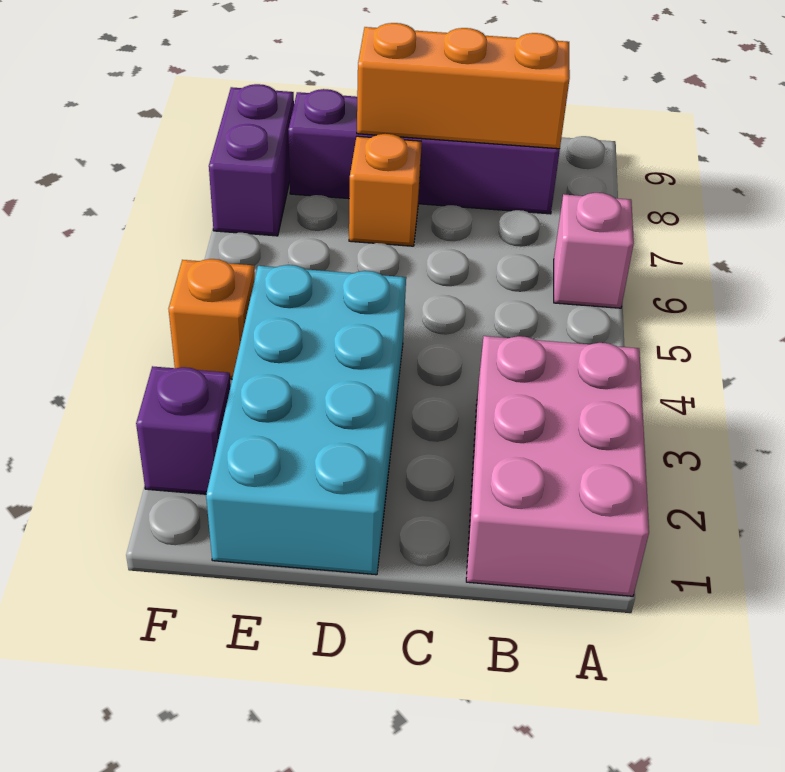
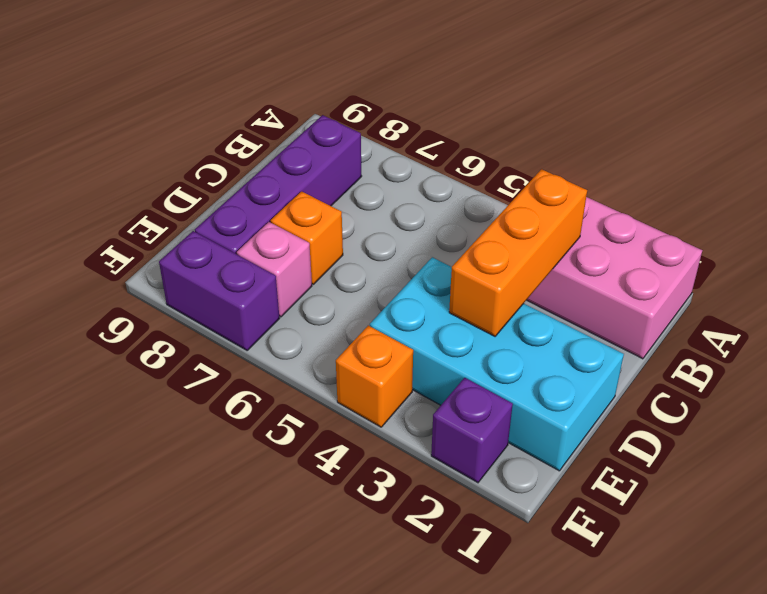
pink 1x1 brick [554,193,634,308] -> pink 1x1 brick moved to [237,222,312,317]
orange 1x3 brick [357,23,570,149] -> orange 1x3 brick moved to [449,169,587,336]

